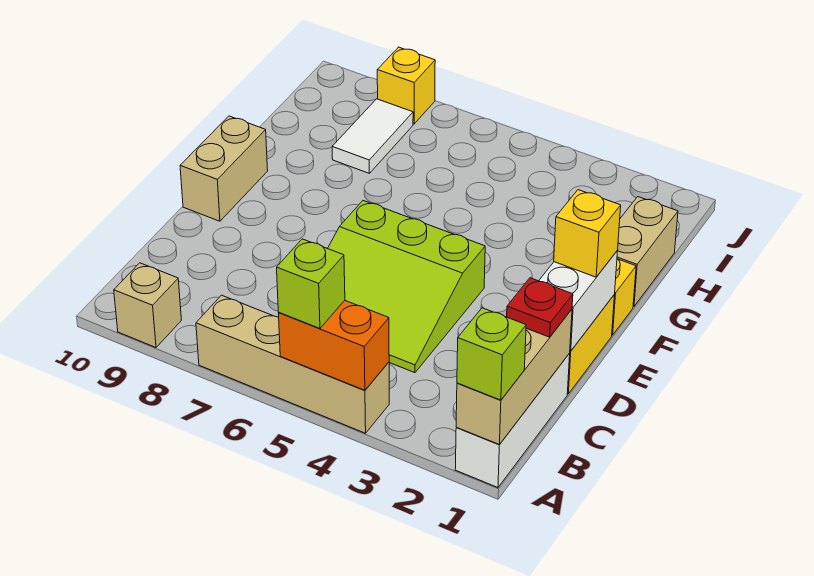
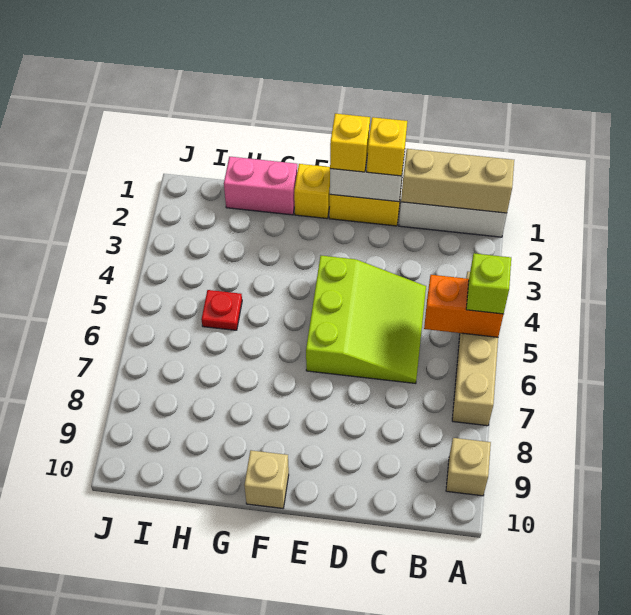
lime 1x1 brick [457,308,526,400] -> none
orange 1x2 brick [279,301,389,390] -> orange 1x2 brick turned to [424,275,503,337]
red 1x1 plate [507,278,573,337] -> red 1x1 plate moved to [201,290,242,330]
tan 1x2 brick [180,116,268,221] -> tan 1x1 brick [244,450,289,508]
tan 1x2 brick [617,197,678,307] -> pink 1x2 brick [224,157,297,215]
white 1x2 tile [332,99,413,173] -> none
yellow 1x1 brick [377,47,435,124] -> yellow 1x1 brick moved to [367,117,407,176]

